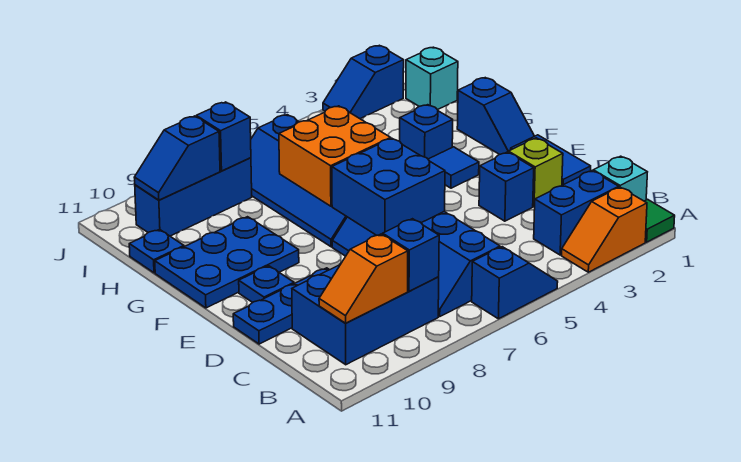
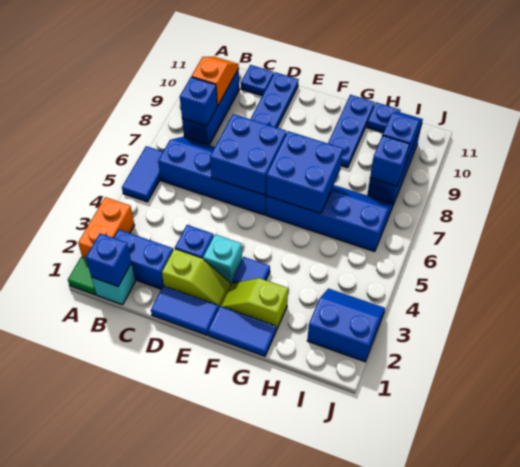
orange 1x2 slope [562,187,647,272] -> orange 1x2 brick [78,197,134,258]
blue 1x2 slope [472,247,558,319] -> blue 1x2 tile [122,146,163,202]
blue 1x2 brick [534,171,619,255] -> blue 1x2 brick turned to [114,230,173,289]
blue 2x3 brick [292,264,439,365] -> blue 1x3 brick [182,69,239,145]
blue 1x1 plate [239,266,294,302] -> blue 1x1 plate moved to [241,65,274,96]
blue 1x2 slope [457,78,534,154] -> blue 1x2 tile [208,306,276,356]
none -> lime 1x2 slope [221,278,288,330]
orange 2x2 brick [279,106,391,206] -> blue 2x2 brick [266,131,343,214]
blue 2x3 plate [155,217,299,308] -> blue 1x3 plate [328,95,375,168]
blue 1x1 brick [400,105,453,159] -> blue 1x1 brick moved to [86,234,131,286]
cyan 1x1 brick [406,47,458,110] -> cyan 1x1 brick moved to [203,234,242,284]
blue 1x2 slope [323,45,404,119] -> blue 2x2 slope [307,289,385,362]

